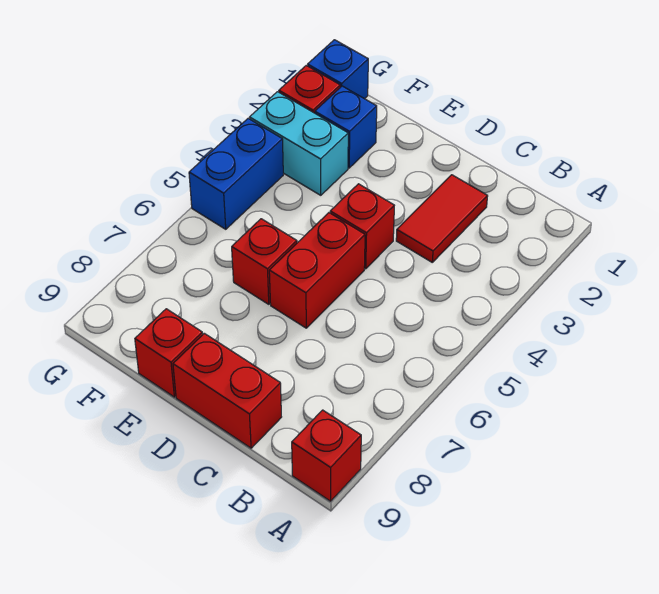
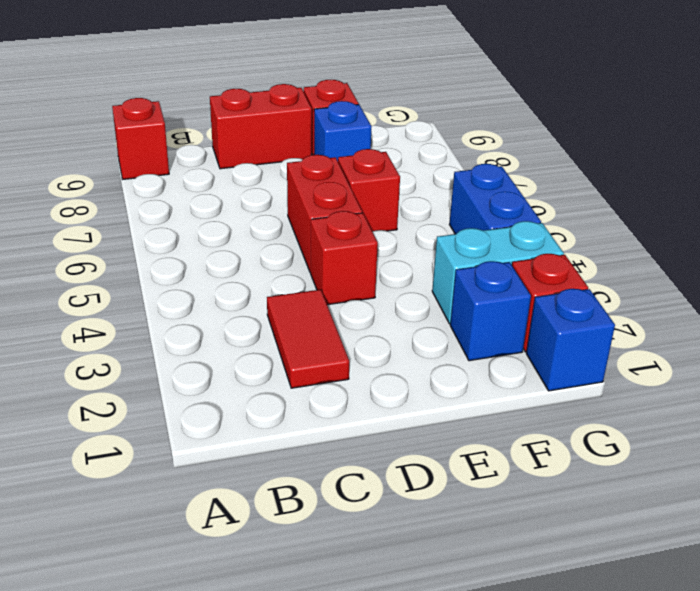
none -> blue 1x1 brick [314,101,372,161]

